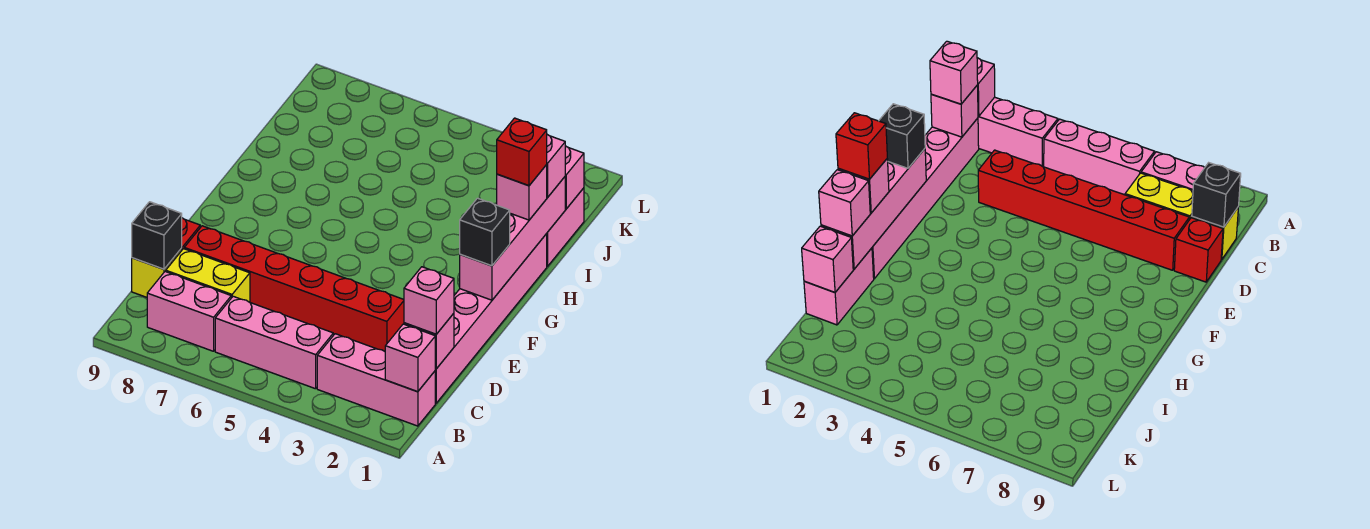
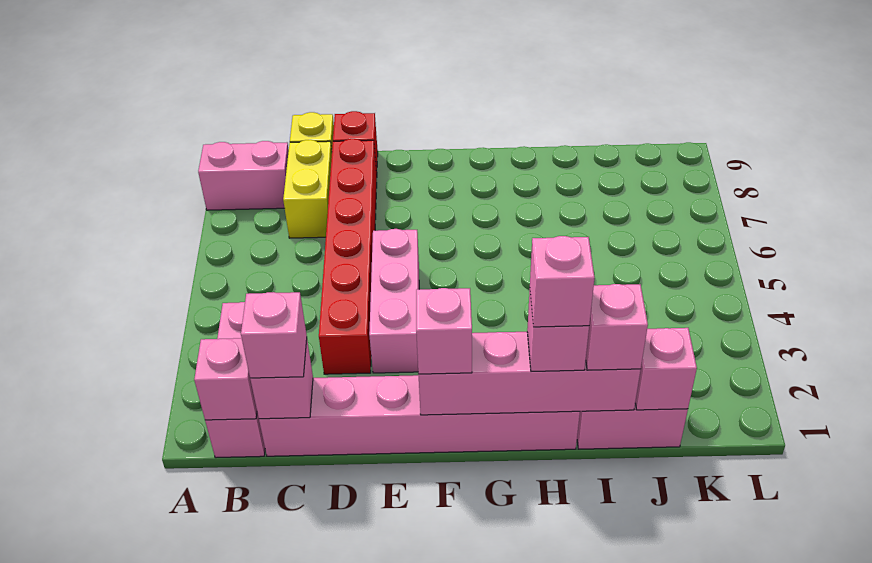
pink 1x3 brick [215,296,333,389] -> pink 1x3 brick moved to [369,229,419,373]
pink 1x2 brick [147,271,231,351] -> pink 1x2 brick turned to [198,141,289,210]
black 1x1 brick [132,202,182,269] -> none
black 1x1 brick [460,198,510,266] -> pink 1x1 brick [416,288,472,374]
red 1x1 brick [497,118,547,186] -> pink 1x1 brick [530,236,595,327]

